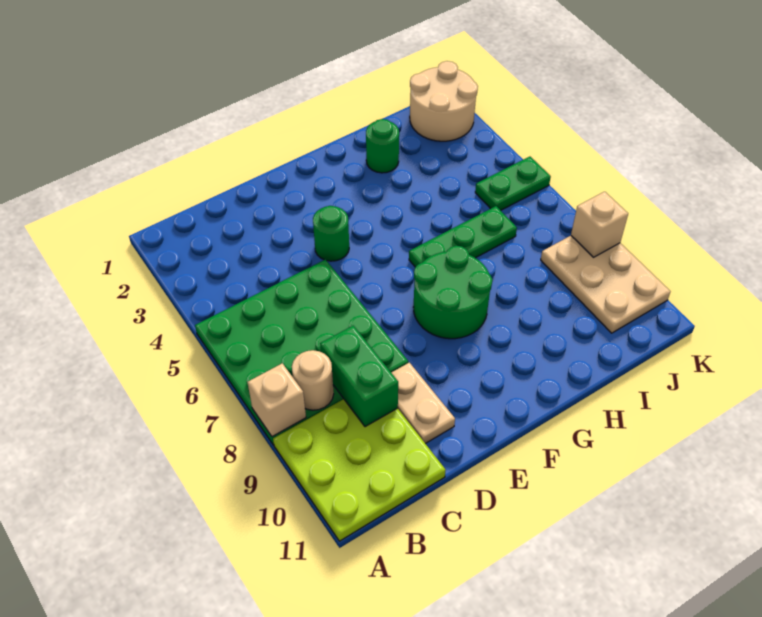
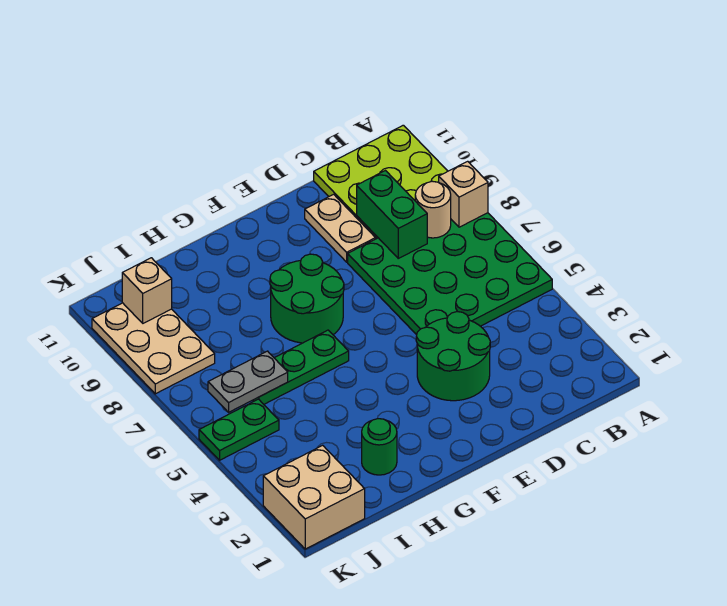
green 1x1 round brick [313,206,349,261] -> green 2x2 round brick [416,312,490,401]
none -> grey 1x2 plate [208,351,288,412]
tan 2x2 round brick [410,61,478,141] -> tan 2x2 brick [263,445,365,549]
tan 1x1 brick [571,192,628,257] -> tan 1x1 brick moved to [122,258,172,323]

